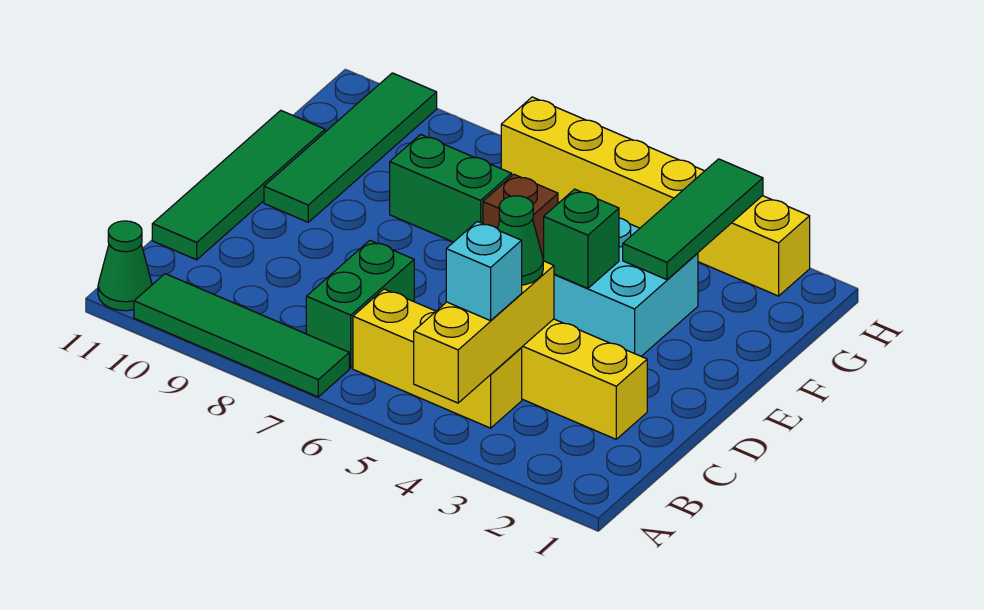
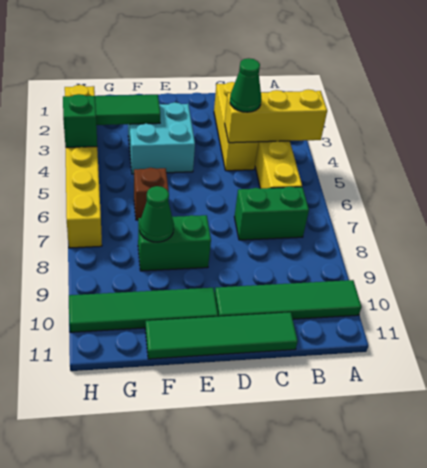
green 1x4 tile [134,274,349,397] -> green 1x4 tile turned to [215,280,361,319]
green 1x1 cone [98,221,152,311] -> green 1x1 cone moved to [140,186,174,242]
cyan 1x1 brick [446,221,522,321] -> none
green 1x1 brick [543,189,619,288] -> green 1x1 brick moved to [63,94,97,147]
green 1x2 brick [390,134,512,242] -> green 1x2 brick turned to [138,215,211,271]

